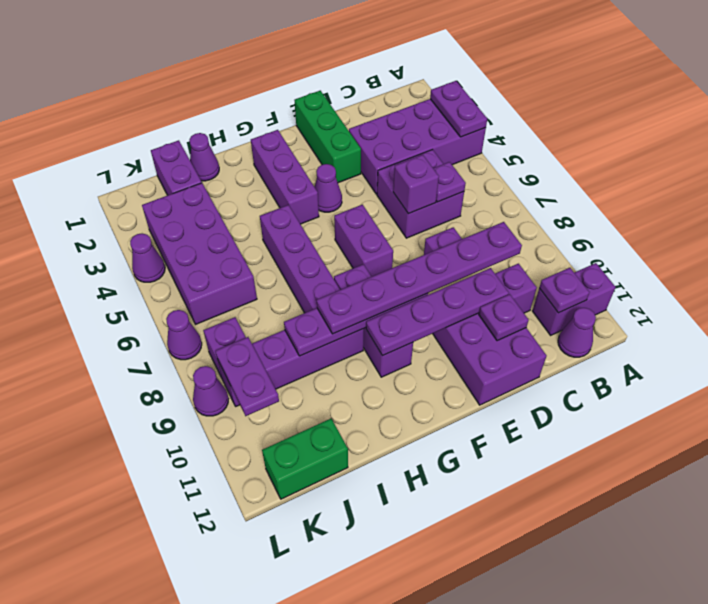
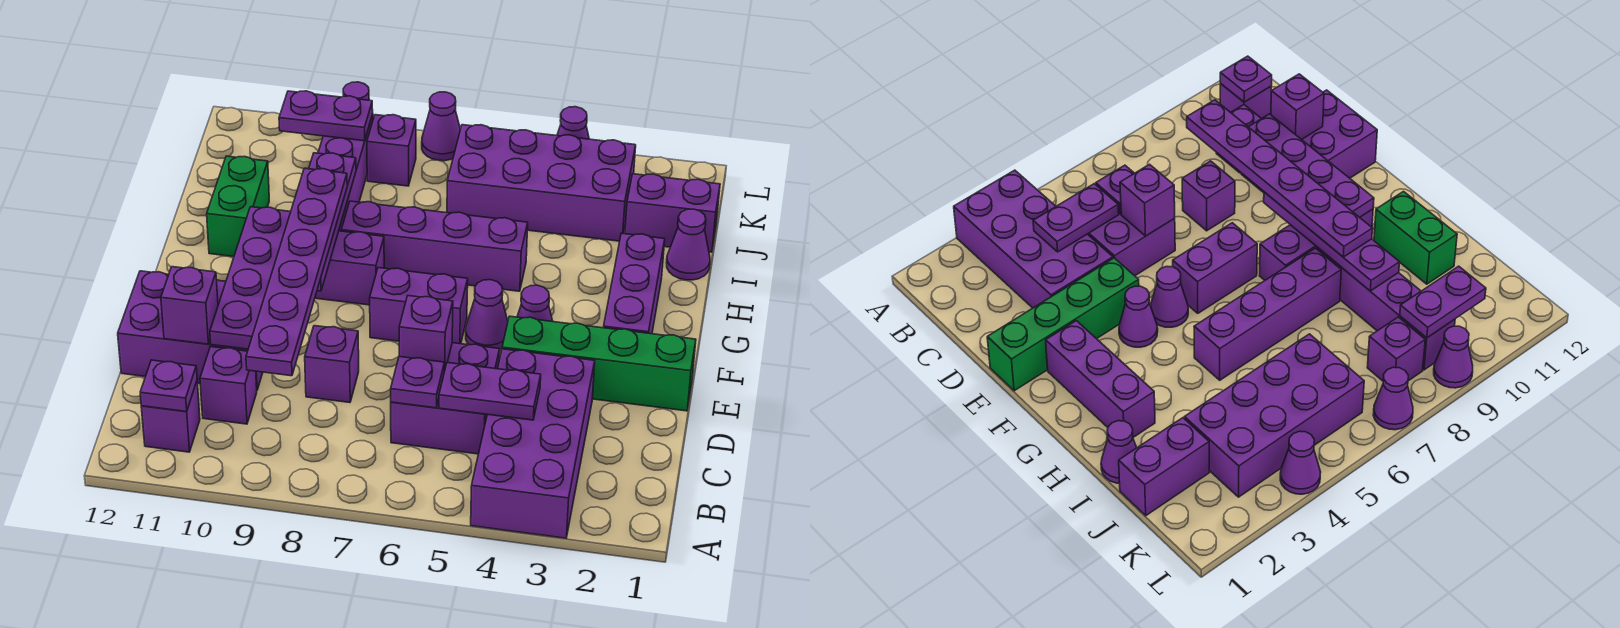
purple 1x2 plate [430,81,487,137] -> purple 1x2 plate moved to [439,363,541,420]
purple 1x2 brick [533,263,616,335] -> purple 1x1 brick [141,382,200,452]
purple 1x1 cone [558,308,596,357] -> purple 1x1 cone moved to [466,280,508,349]
purple 1x1 plate [479,294,529,341] -> purple 1x1 brick [161,267,218,344]
green 1x3 brick [294,91,361,183] -> green 1x4 brick [502,316,696,411]
purple 1x3 brick [251,130,319,224] -> purple 1x3 brick turned to [604,233,665,334]
green 1x2 brick [262,419,348,499] -> green 1x2 brick moved to [207,156,269,257]

